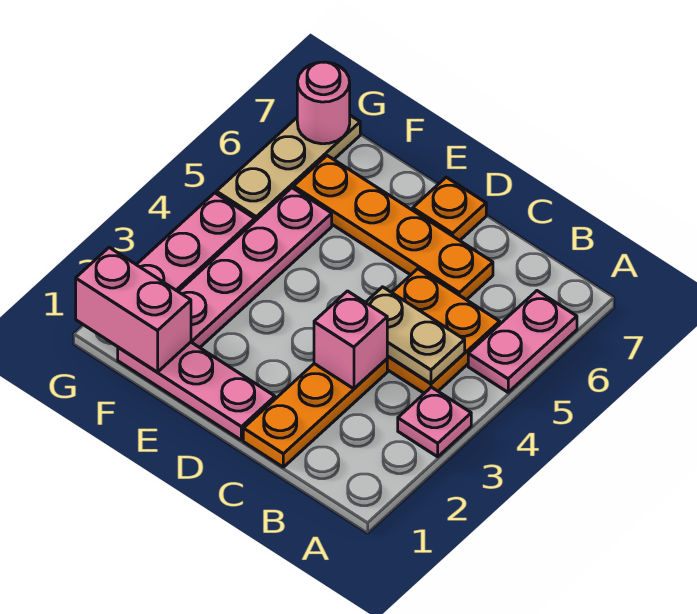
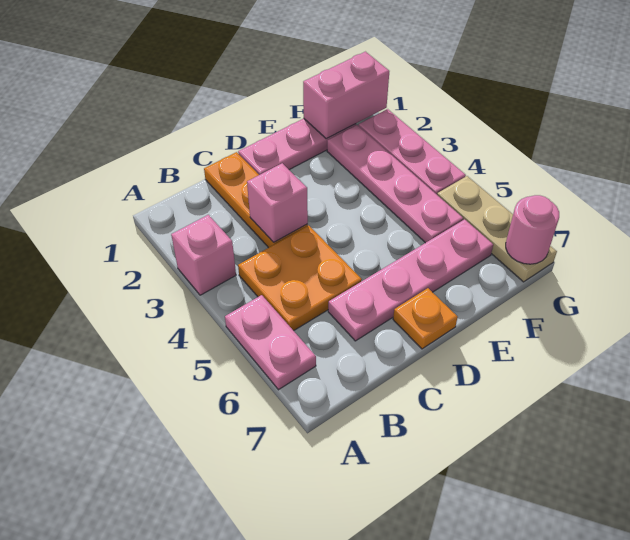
pink 1x1 plate [398,387,471,457] -> pink 1x1 brick [171,215,236,295]
tan 1x2 plate [366,287,465,383] -> none
orange 1x4 plate [294,156,493,300] -> pink 1x4 plate [328,219,493,341]

